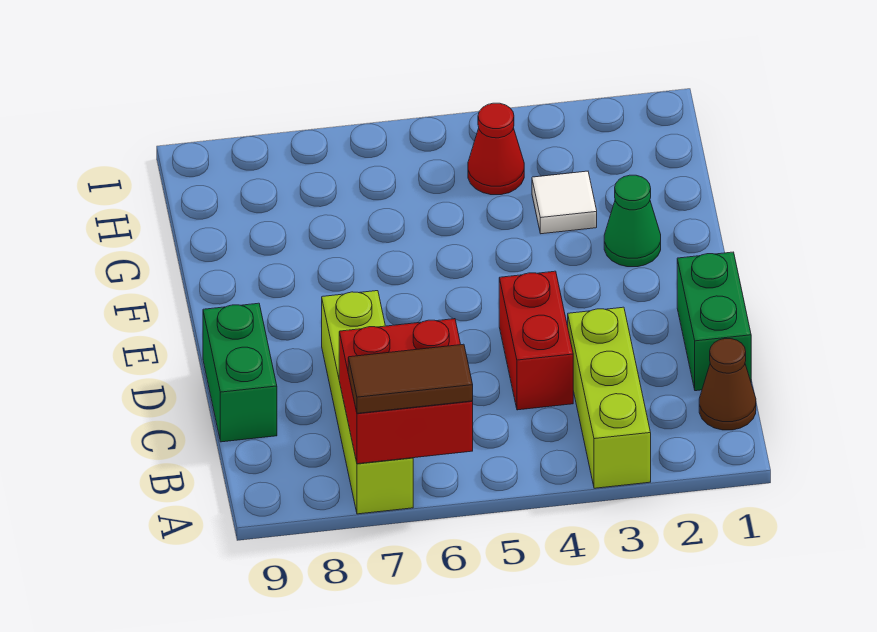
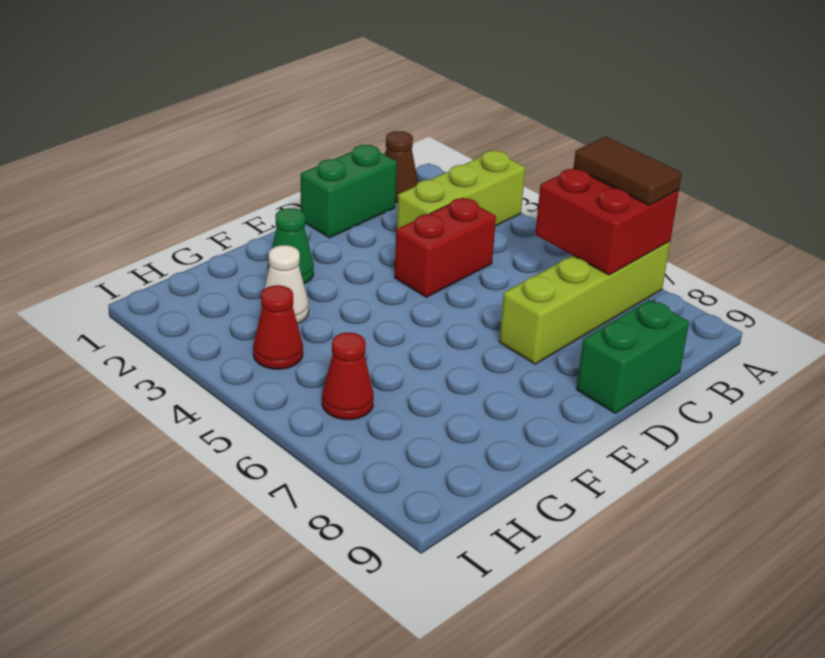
white 1x1 tile [532,171,597,234] -> white 1x1 cone [261,245,309,324]
none -> red 1x1 cone [322,333,374,420]

